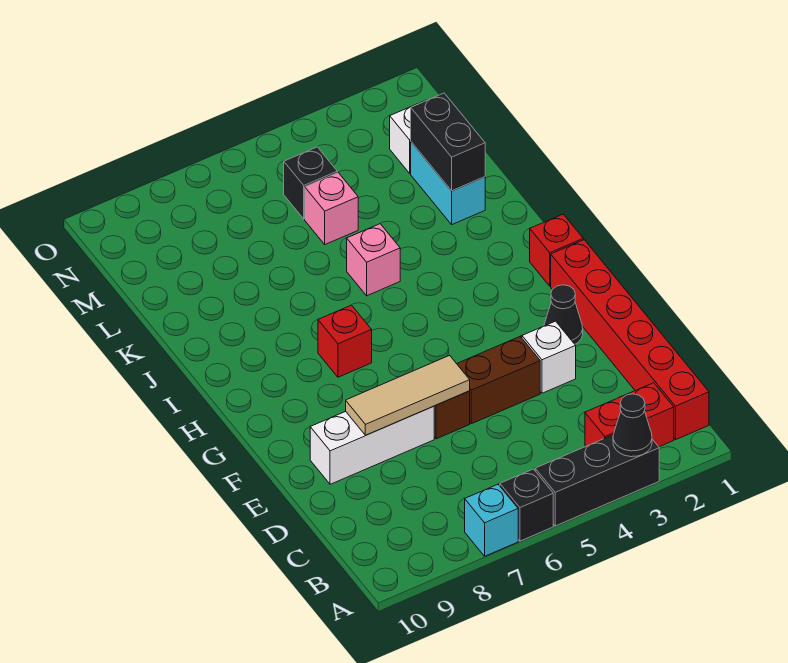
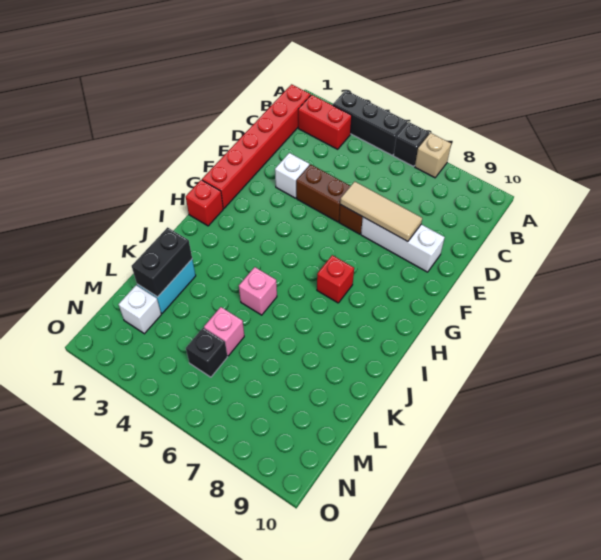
black 1x1 cone [613,394,652,457] -> none
cyan 1x1 brick [465,484,518,556] -> tan 1x1 brick [415,133,451,178]
black 1x1 cone [544,285,583,344] -> none

